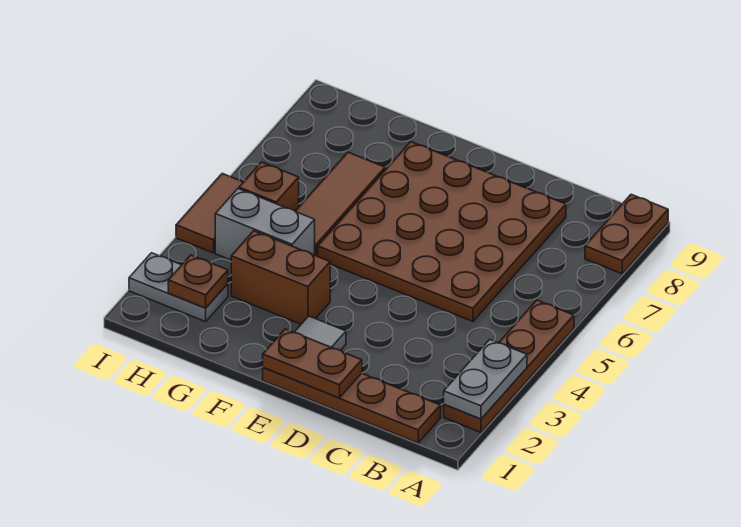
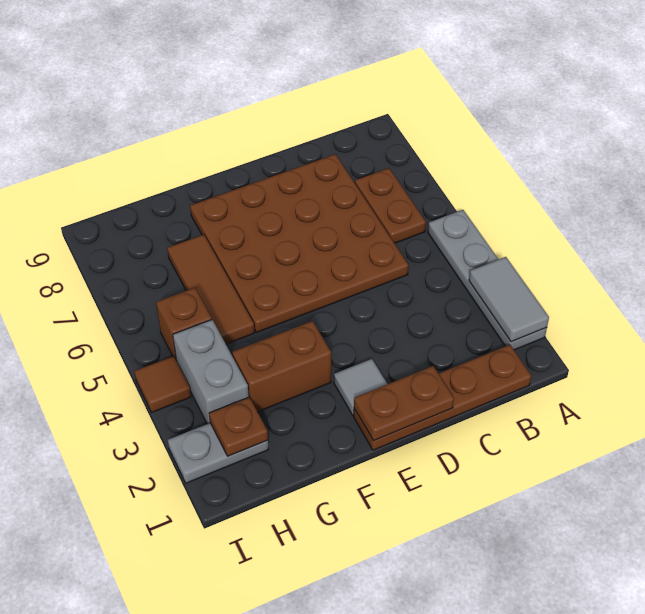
brown 1x4 plate [444,300,574,433] -> grey 1x4 plate [428,210,547,350]
grey 1x2 plate [444,339,527,419] -> grey 1x2 tile [469,257,549,342]
brown 1x2 plate [585,194,668,274] -> brown 1x2 plate moved to [355,168,426,243]
grey 1x2 brick [215,189,315,260] -> grey 1x2 brick turned to [173,320,249,424]
brown 1x2 tile [176,173,243,253] -> brown 1x1 tile [134,356,191,412]

